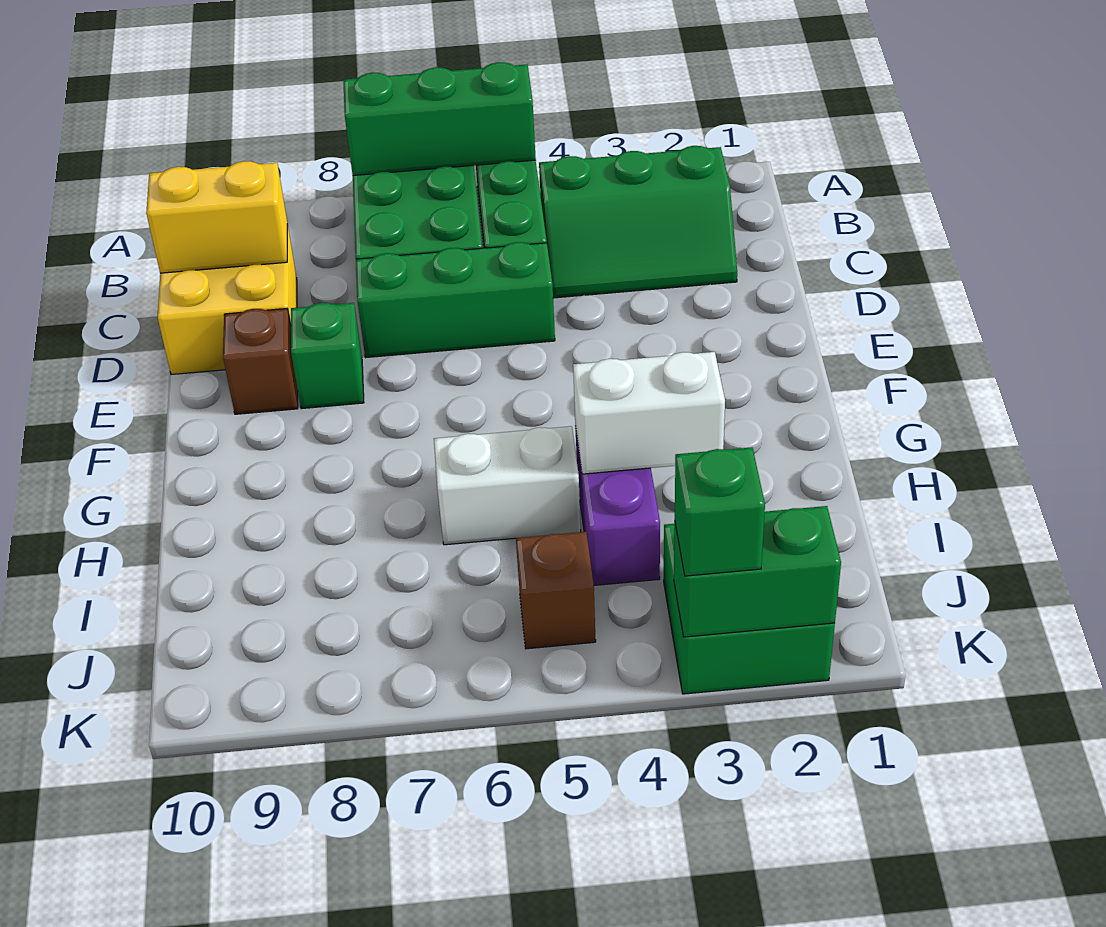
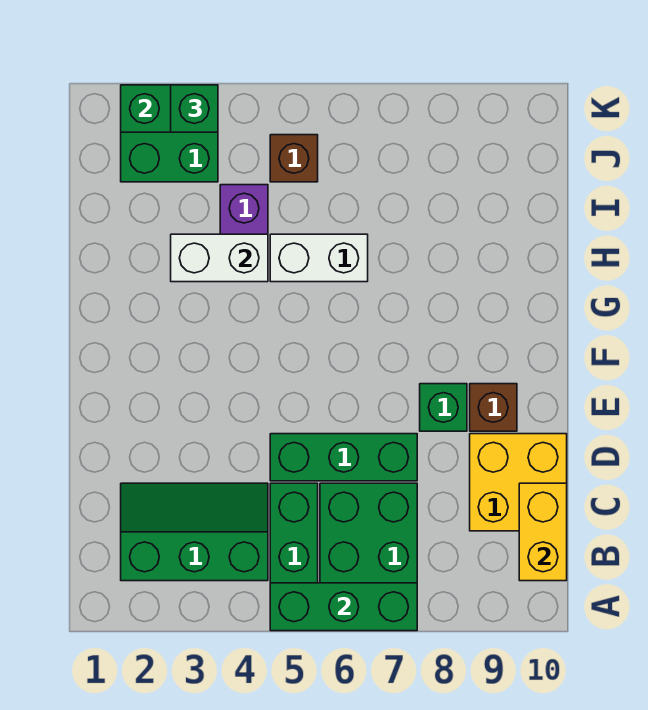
yellow 1x2 brick [146,161,287,273] -> yellow 1x2 brick turned to [519,483,567,581]

